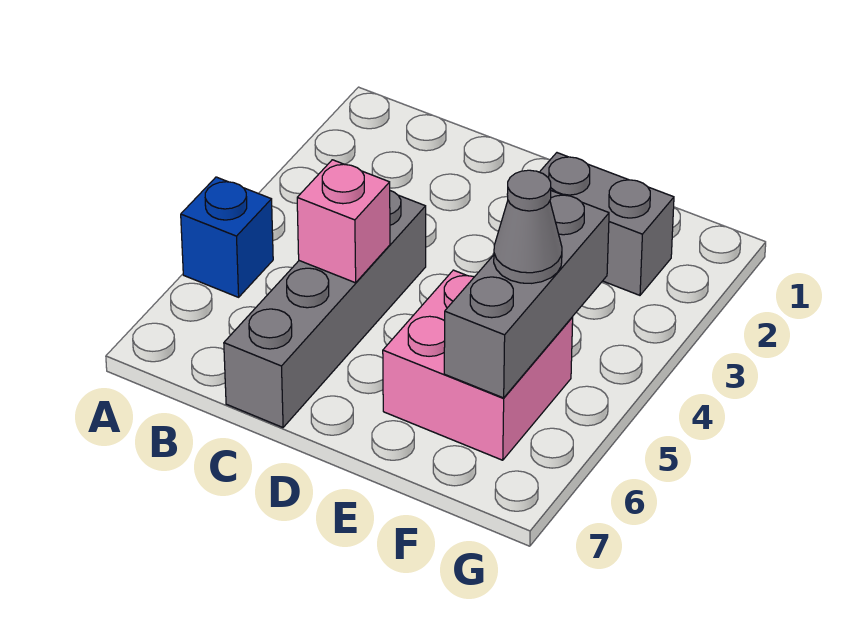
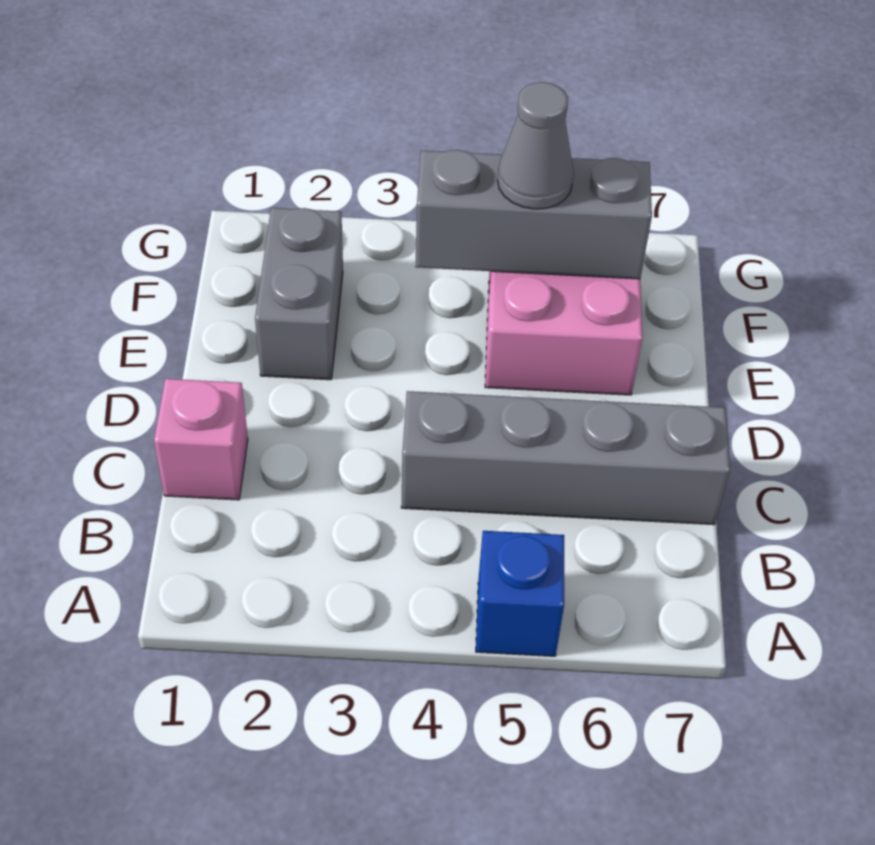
pink 1x1 brick [297,160,390,283] -> pink 1x1 brick moved to [154,379,248,500]

